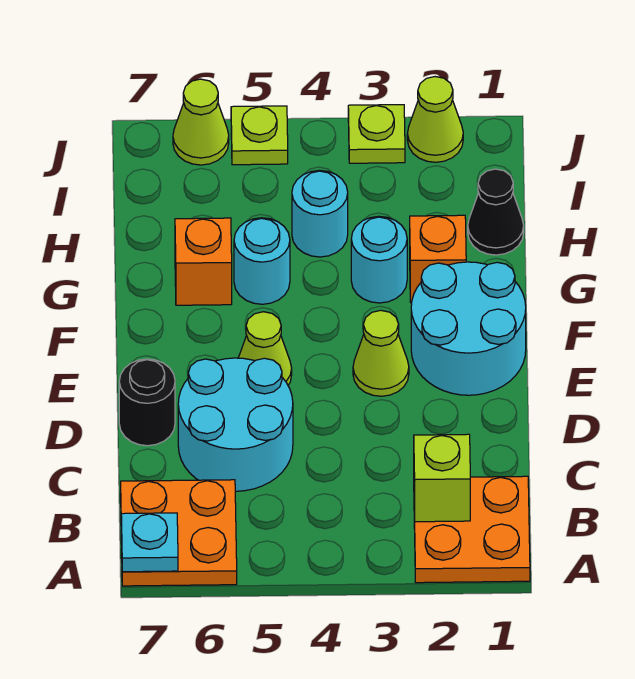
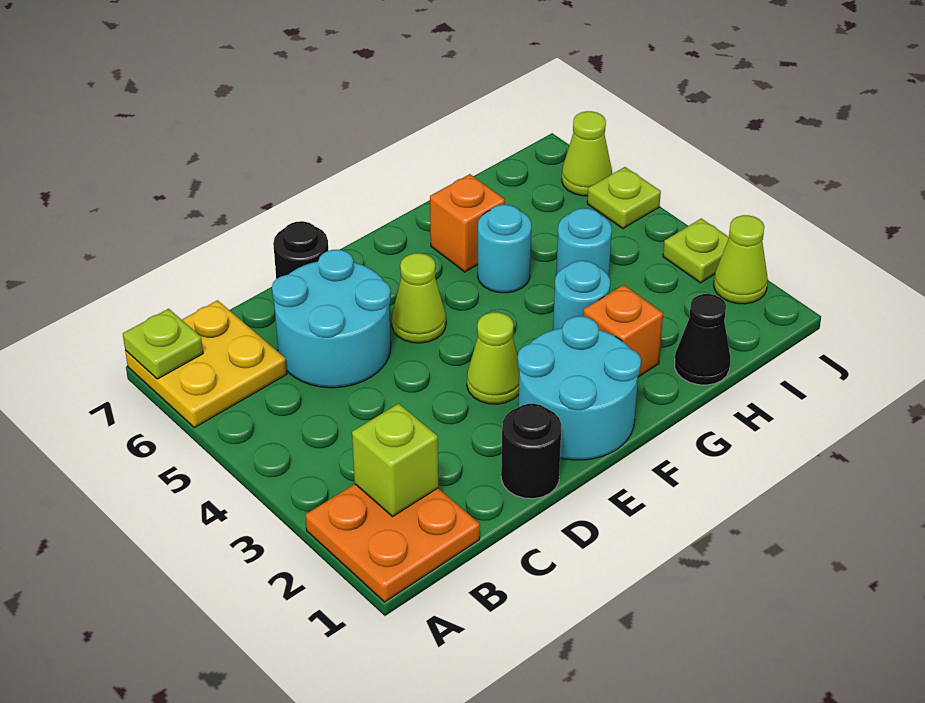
orange 2x2 plate [121,480,237,586] -> yellow 2x2 plate [125,300,287,428]
cyan 1x1 plate [121,513,178,572] -> lime 1x1 plate [123,309,203,379]
none -> black 1x1 round brick [501,404,562,499]

